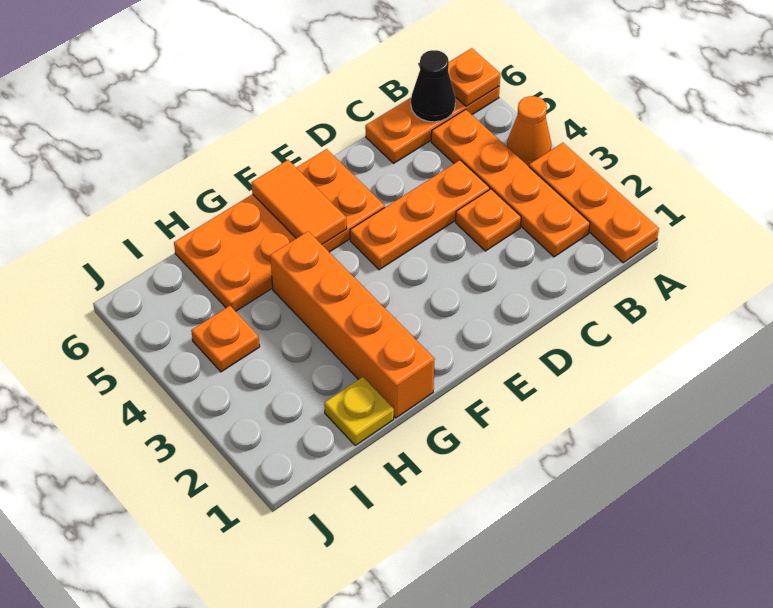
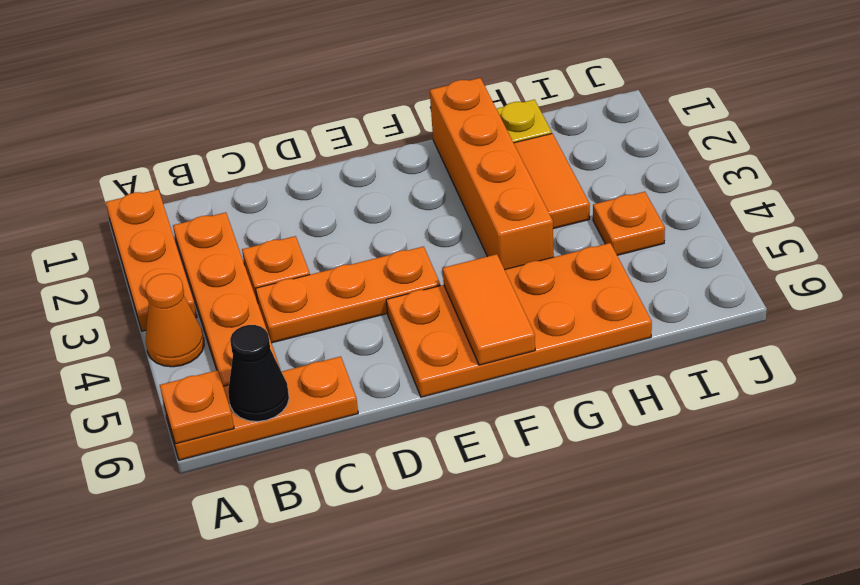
none -> orange 1x2 tile [514,133,590,229]

